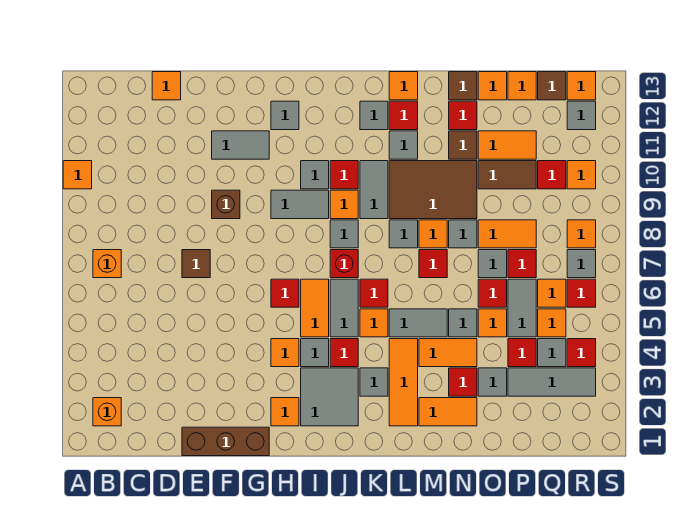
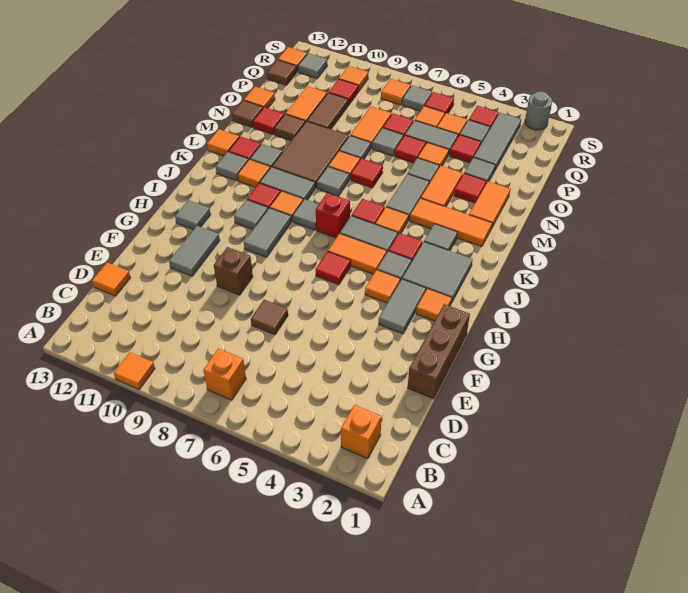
none -> grey 1x2 tile [379,279,426,334]
orange 1x1 tile [508,72,536,100] -> orange 1x1 tile moved to [237,159,270,187]
none -> grey 1x1 round brick [525,91,552,130]

